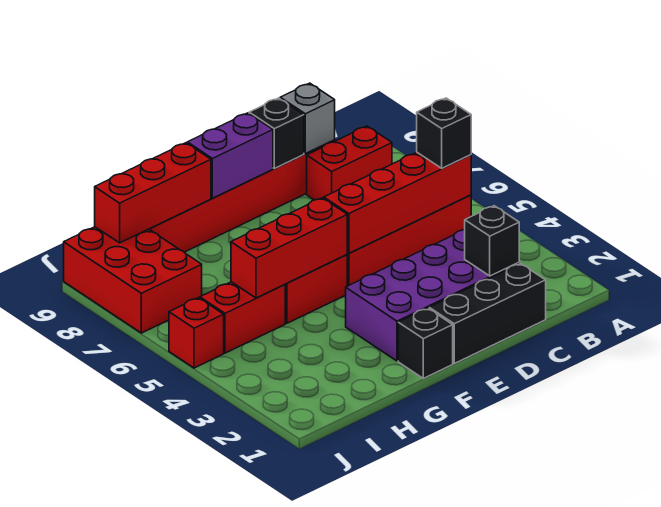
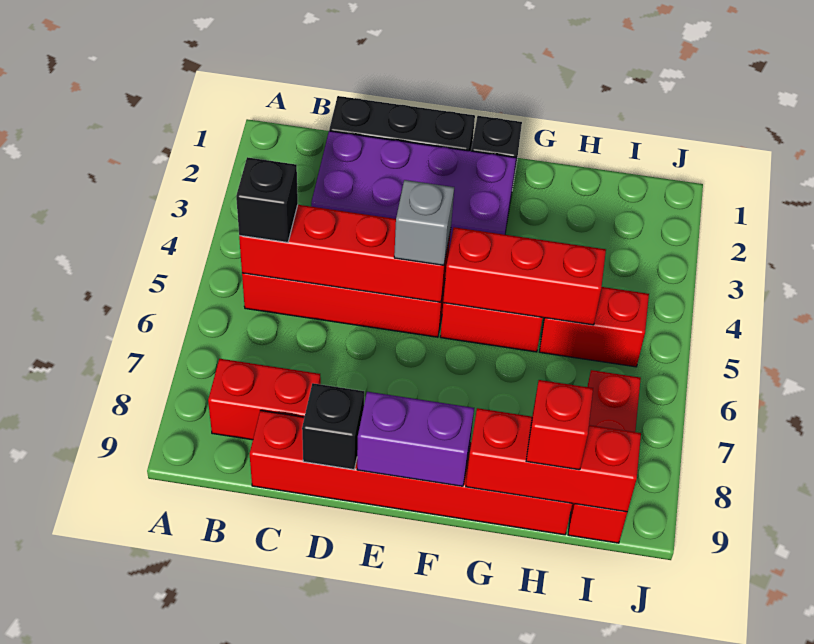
black 1x1 brick [465,206,519,276] -> none
grey 1x1 brick [280,83,335,154] -> grey 1x1 brick moved to [394,180,454,265]
red 2x3 brick [64,227,202,333] -> red 1x3 brick [568,370,641,543]
red 1x1 brick [169,298,224,368] -> red 1x1 brick moved to [526,380,593,470]

